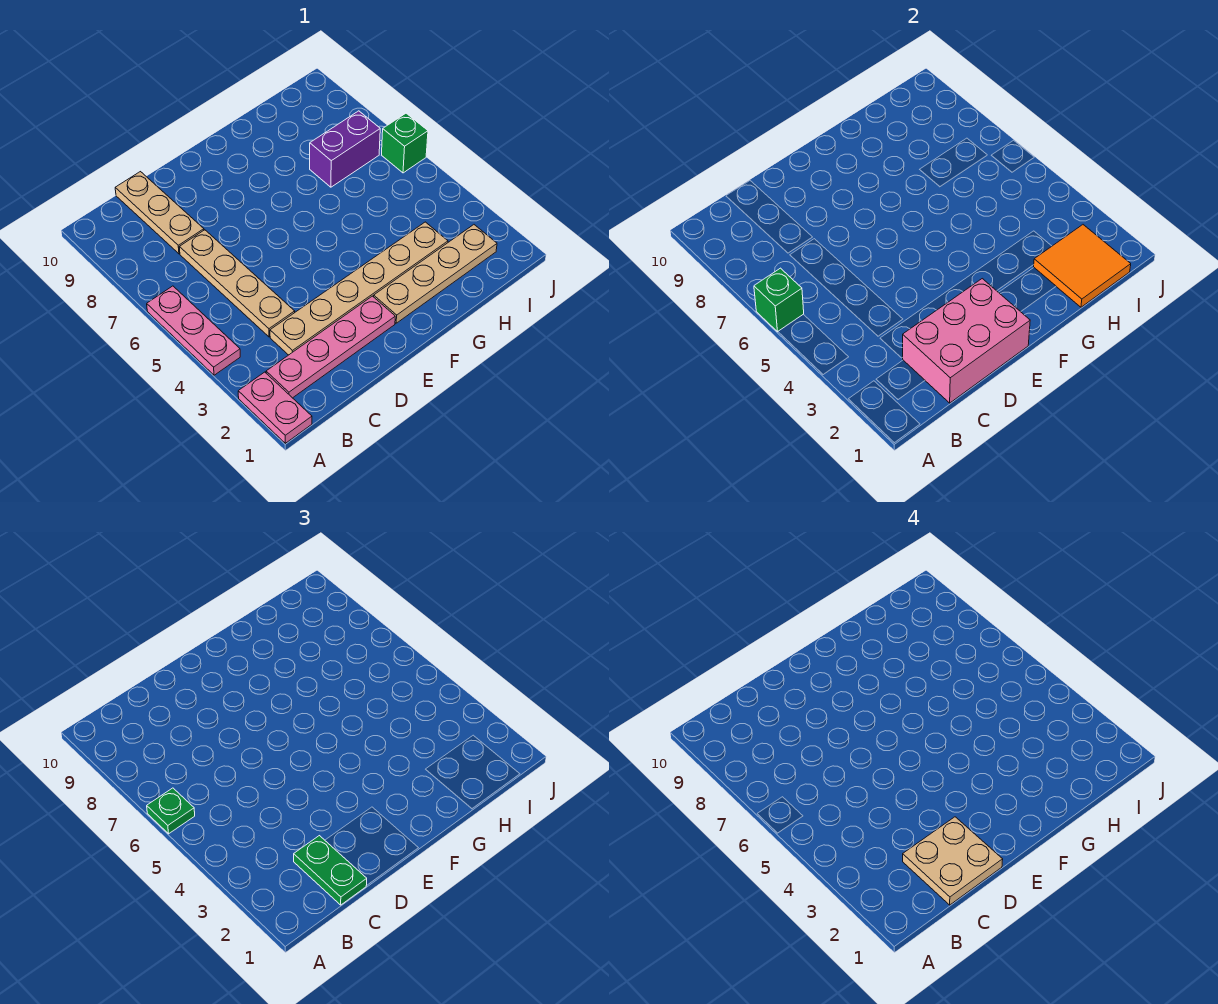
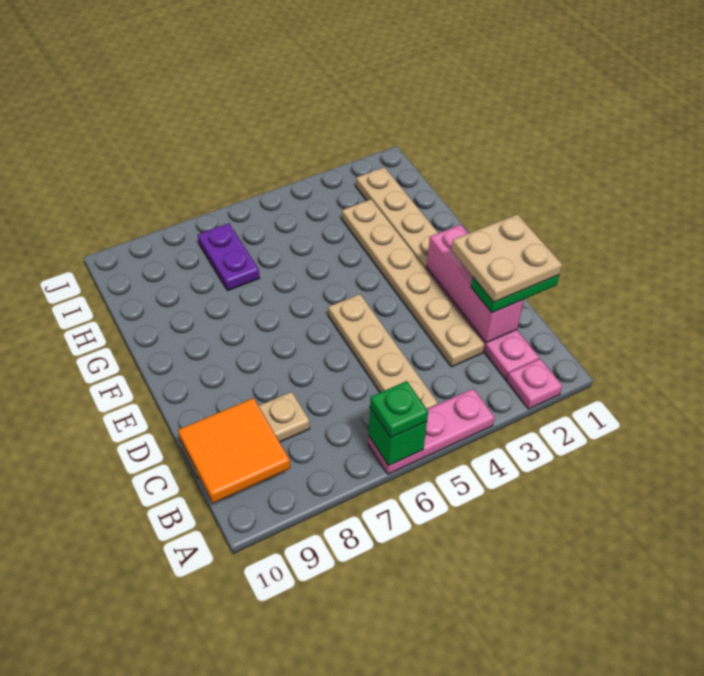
pink 1x2 plate [238,372,312,443] -> pink 1x1 plate [507,359,562,409]
pink 2x3 brick [902,279,1030,403] -> pink 1x3 brick [427,224,524,343]
tan 1x4 plate [179,230,295,337] -> tan 1x4 plate turned to [328,294,438,409]
orange 2x2 tile [1034,225,1131,307] -> orange 2x2 tile moved to [178,398,290,503]
purple 1x2 brick [310,111,380,187] -> purple 1x2 plate [198,223,260,290]
green 1x1 brick [382,113,428,173] -> none

